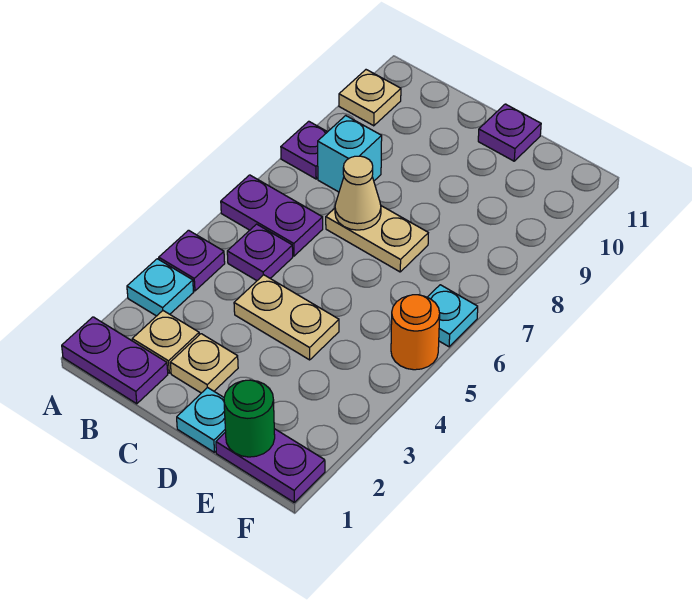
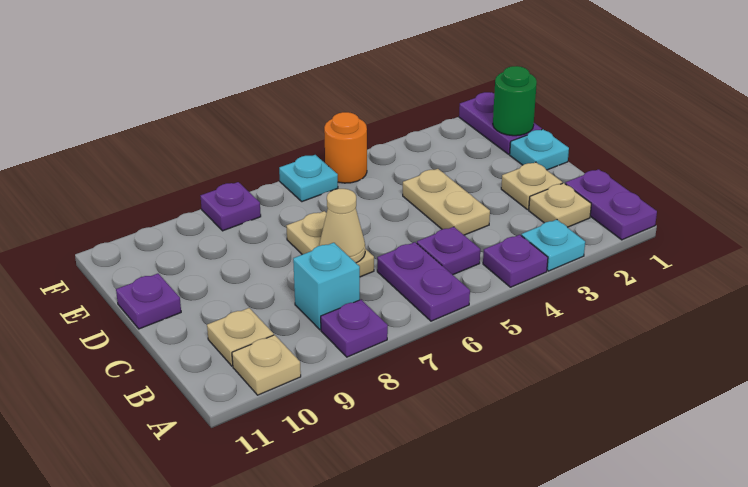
none -> tan 1x1 plate [207,308,274,366]
none -> purple 1x1 plate [201,182,261,231]

